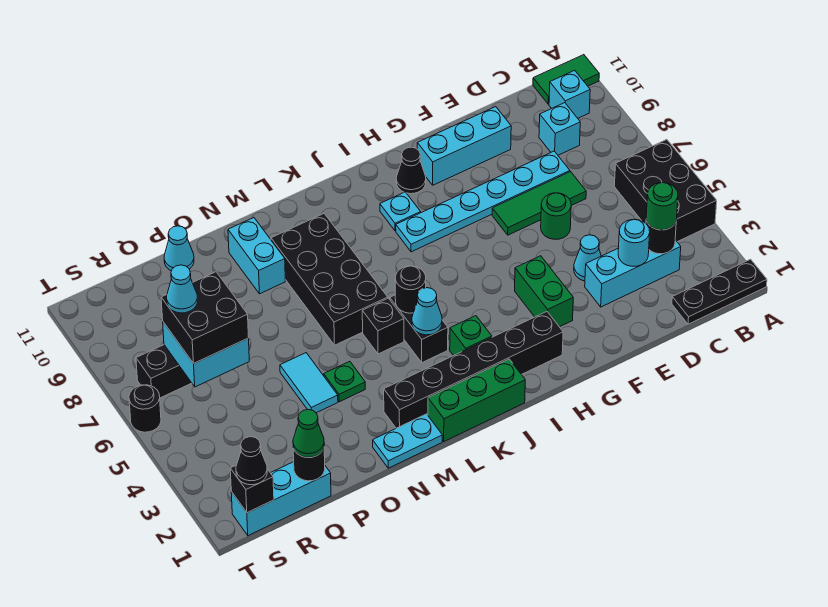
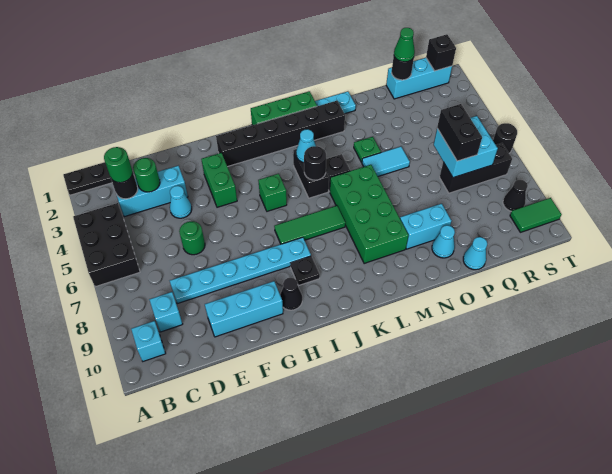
green 1x2 tile [533,55,599,104] -> green 1x2 tile moved to [510,198,562,232]
cyan 1x1 round brick [618,219,650,266] -> green 1x1 round brick [133,158,160,192]
green 1x3 tile [492,172,586,235] -> green 1x3 tile moved to [274,206,346,244]
cyan 1x1 plate [380,192,421,231] -> black 1x1 plate [290,256,320,286]
green 1x1 brick [450,316,492,356] -> green 1x1 brick moved to [258,174,287,211]
black 2x4 brick [271,214,388,345] -> green 2x4 brick [330,165,409,264]
cyan 1x2 brick [228,218,285,294] -> cyan 1x2 brick turned to [400,204,451,249]
cyan 1x2 tile [280,353,338,413] -> cyan 1x2 tile turned to [362,147,410,176]
black 2x2 brick [161,272,249,363] -> black 1x2 brick [437,104,482,161]
cyan 1x1 cone [167,265,198,313] -> cyan 1x1 cone moved to [432,225,455,258]
black 1x1 cone [236,437,267,485] -> black 1x1 cone moved to [503,180,528,211]

